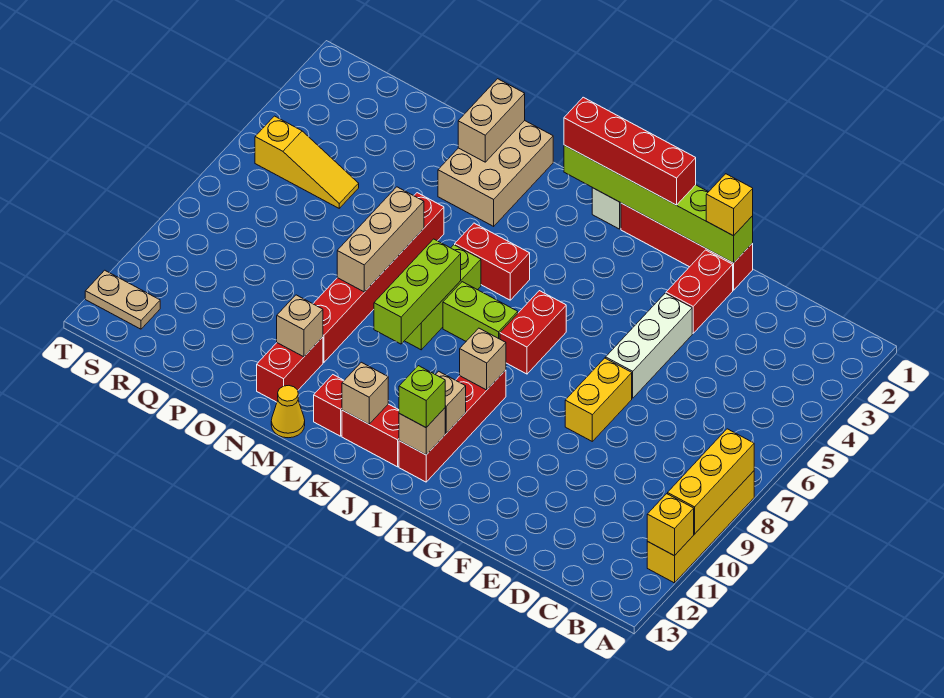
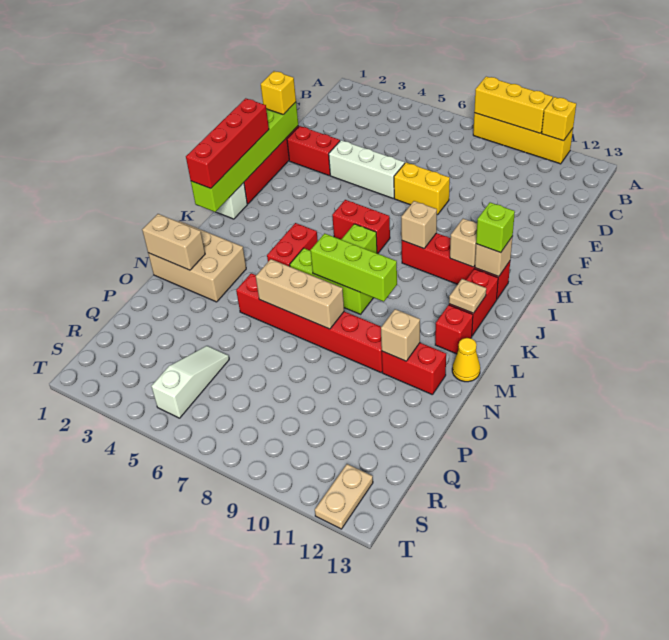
tan 1x1 brick [342,362,388,424] -> tan 1x1 plate [449,279,486,313]
yellow 1x3 slope [255,116,359,208] -> white 1x3 slope [151,346,229,418]

